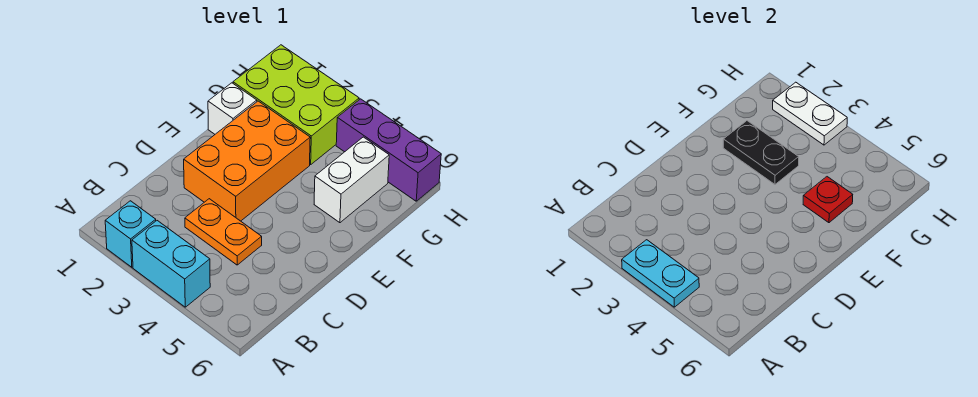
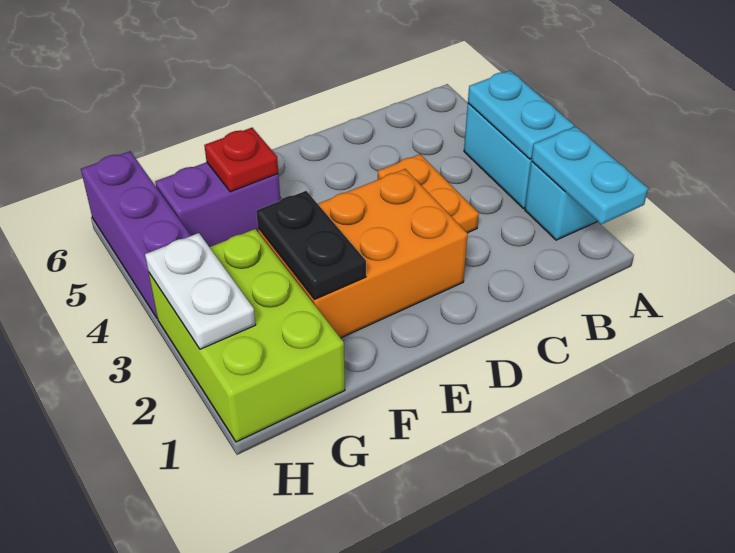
none -> cyan 1x2 plate [531,127,648,224]
white 1x1 brick [208,83,257,134] -> none
white 1x2 brick [314,137,389,223] -> purple 1x2 brick [155,162,280,247]

